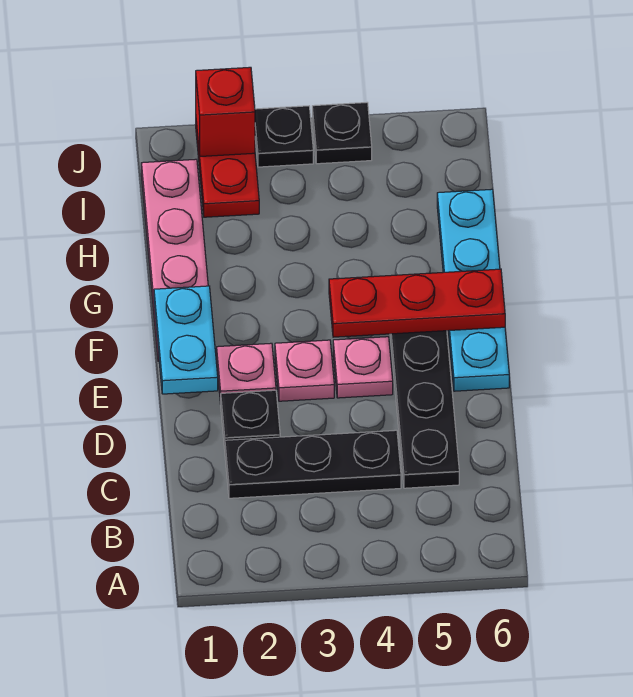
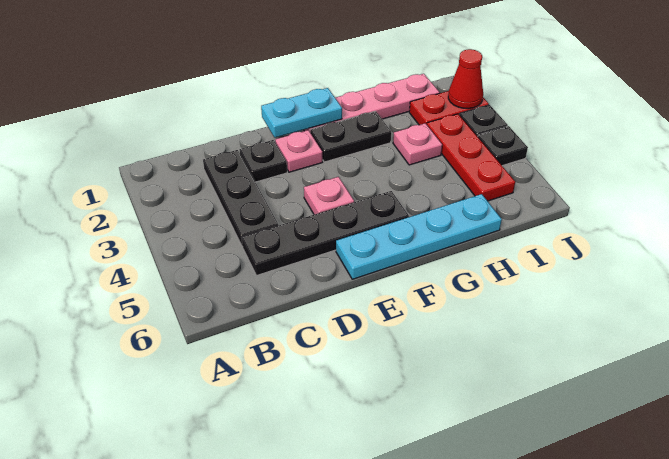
pink 1x1 plate [275,340,334,401] -> pink 1x1 plate moved to [393,123,442,165]
none -> black 1x2 plate [310,111,391,162]
red 1x3 plate [329,269,505,337] -> red 1x3 plate moved to [427,114,515,201]
red 1x1 brick [196,67,255,156] -> red 1x1 cone [448,49,483,109]

